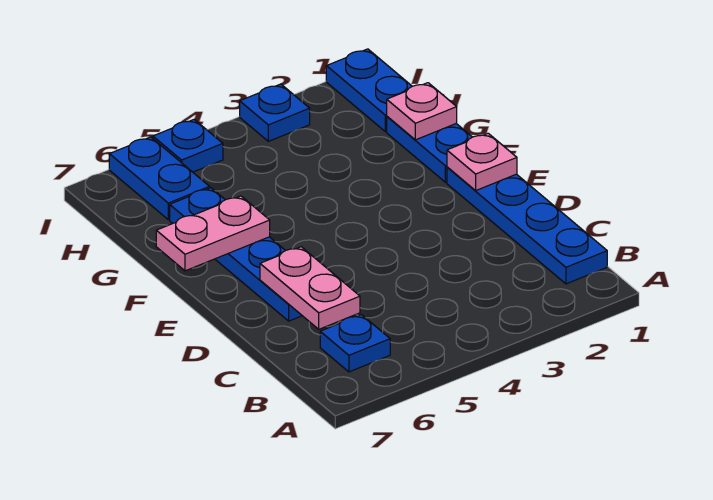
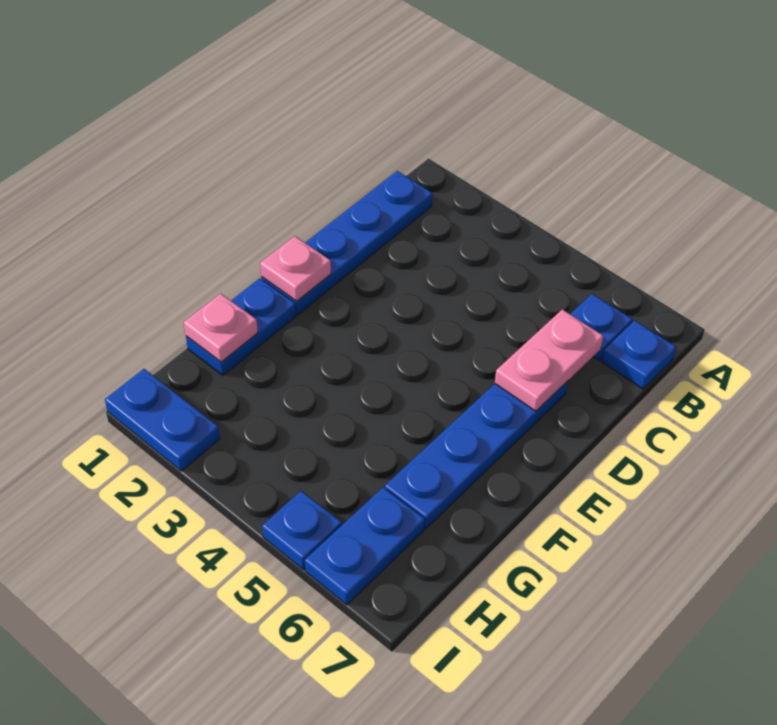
pink 1x2 plate [156,196,270,271] -> none
blue 1x2 plate [326,49,412,132] -> blue 1x2 plate turned to [105,369,220,471]
blue 1x1 plate [240,84,310,141] -> blue 1x1 plate moved to [602,320,676,389]

